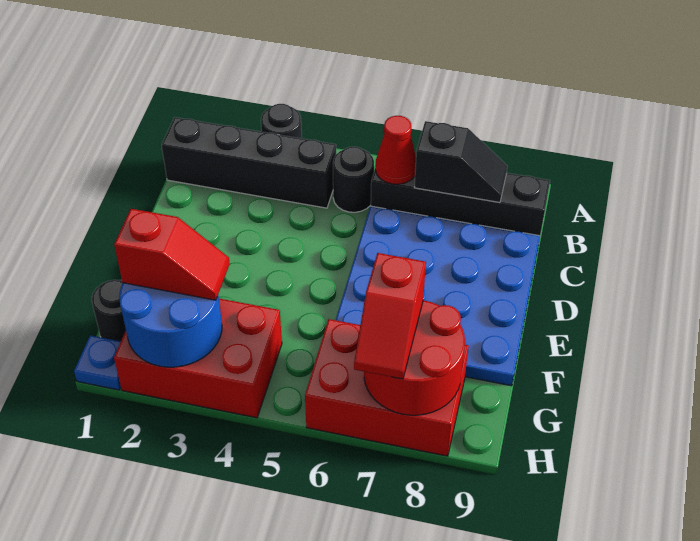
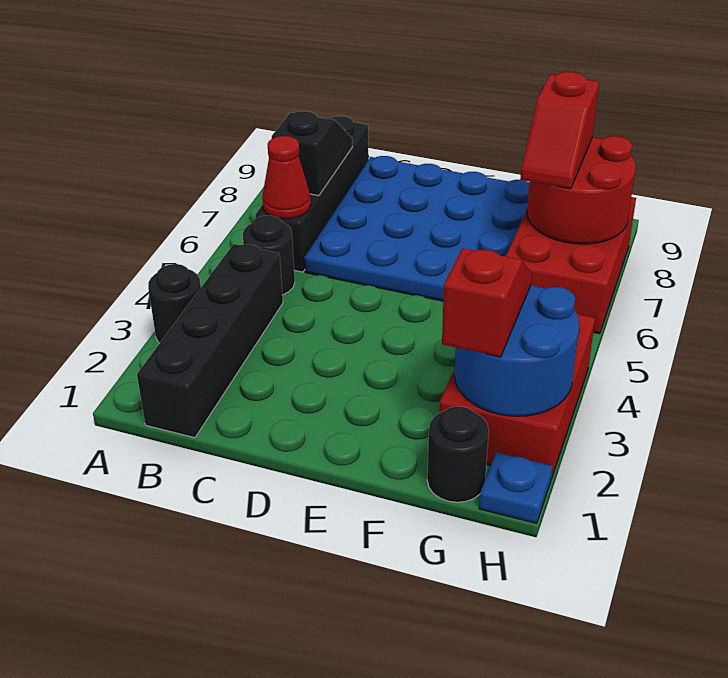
red 1x2 slope [354,253,426,379] -> red 1x2 slope turned to [520,72,599,189]

